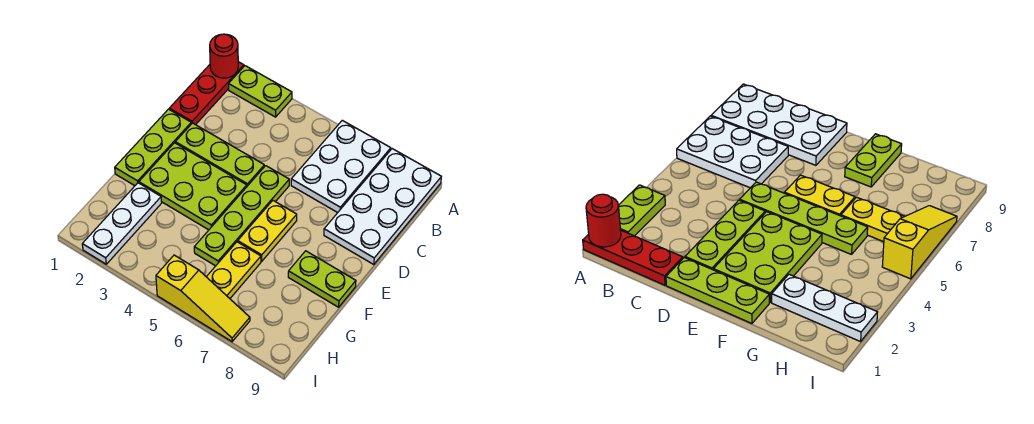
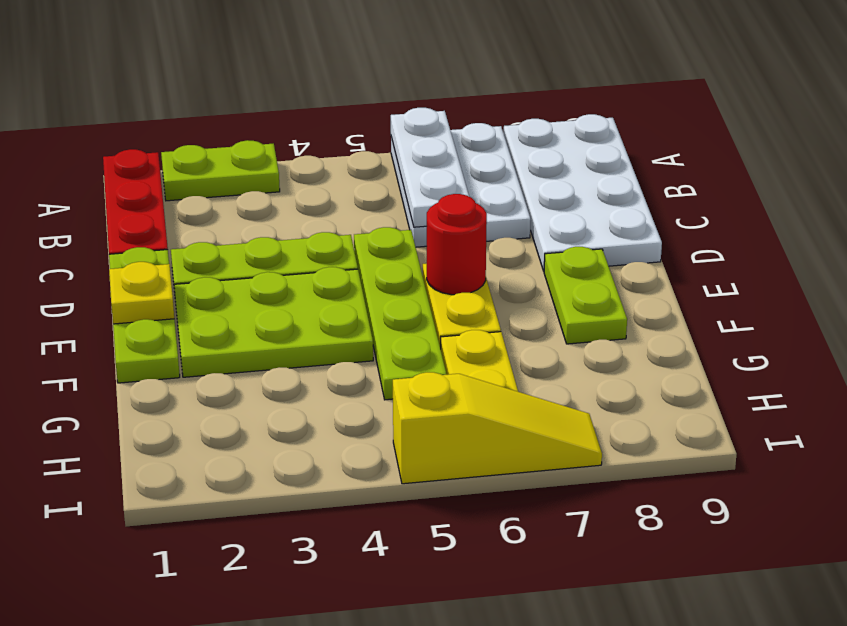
red 1x1 round brick [210,34,238,78] -> red 1x1 round brick moved to [427,194,487,295]
none -> yellow 1x1 plate [109,262,174,324]
lime 1x2 plate [288,251,356,307] -> lime 1x2 plate turned to [544,247,627,344]
white 1x3 plate [82,183,162,264] -> white 1x3 plate moved to [391,108,469,227]

